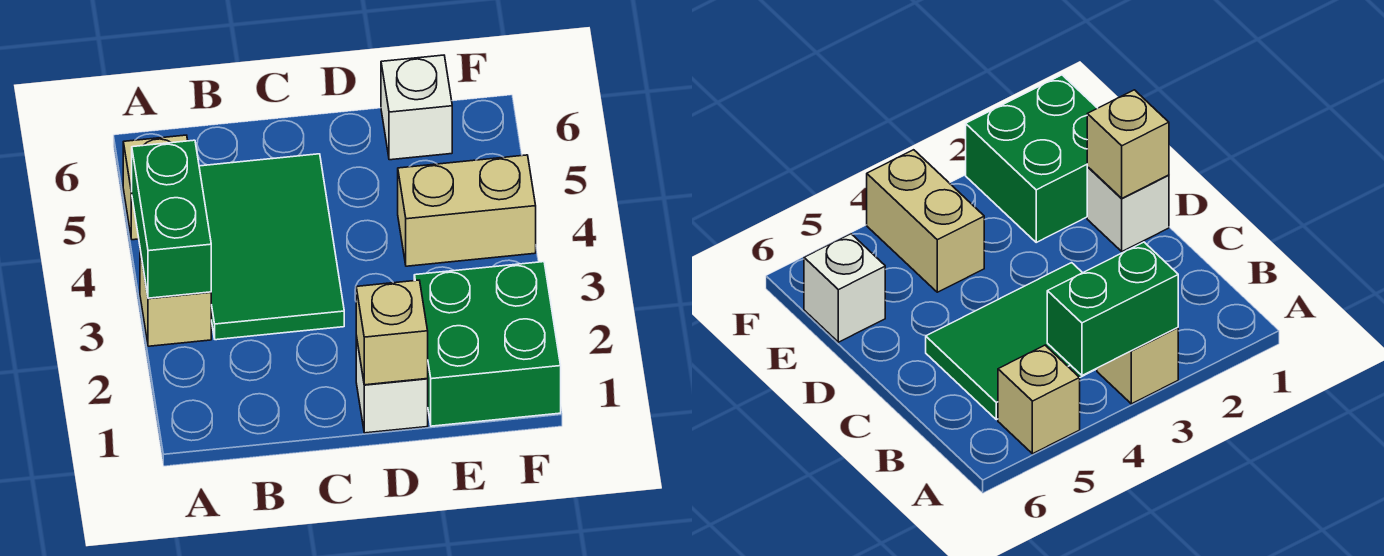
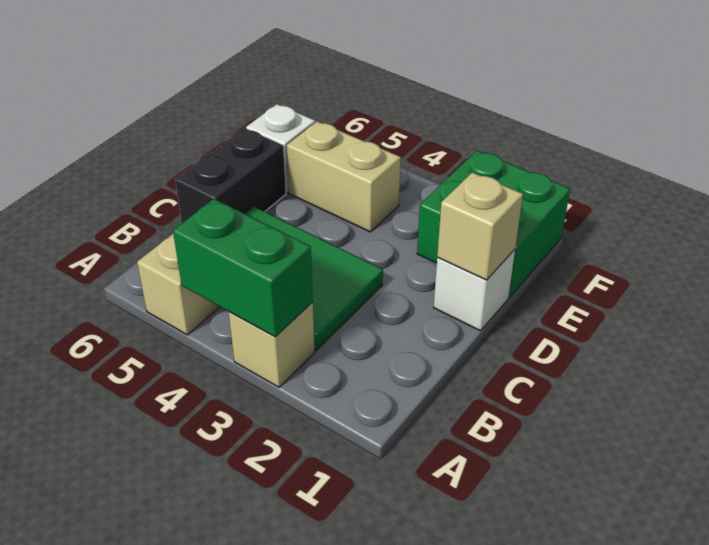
none -> black 1x2 brick [175,128,286,223]
tan 1x2 brick [398,155,536,266] -> tan 1x2 brick turned to [287,121,401,232]

